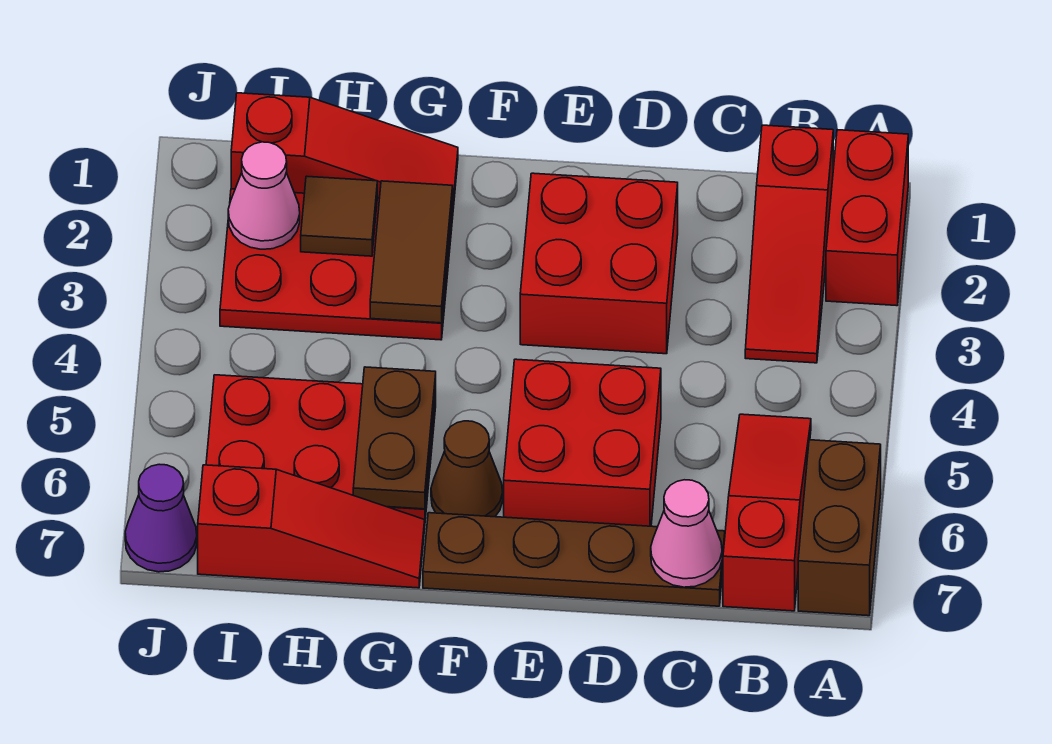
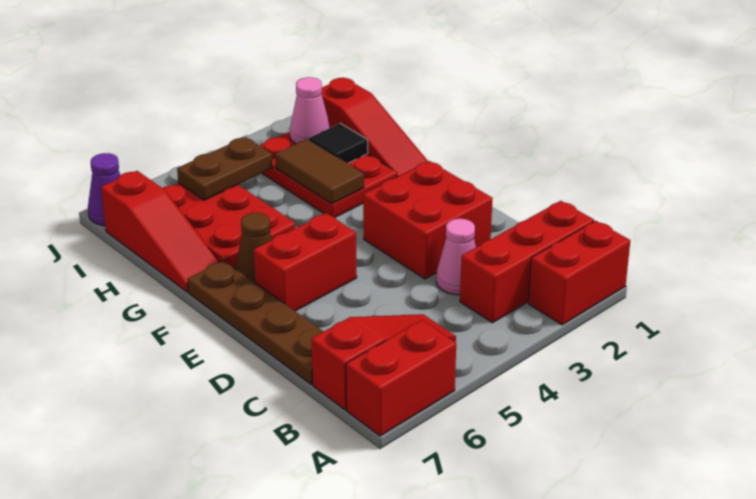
brown 1x2 brick [798,440,881,616] -> red 1x2 brick [346,320,456,436]
red 1x3 slope [745,125,833,363] -> red 1x3 brick [460,201,594,323]
pink 1x1 cone [651,480,722,587] -> pink 1x1 cone moved to [436,219,476,295]
red 2x2 brick [504,359,661,526] -> red 1x2 brick [254,213,357,311]
brown 1x2 tile [370,181,453,323] -> brown 1x2 tile turned to [275,139,364,204]
brown 1x2 plate [353,367,436,509] -> brown 1x2 plate moved to [177,137,273,200]
brown 1x1 tile [301,176,377,256] -> black 1x1 tile [309,123,368,163]

